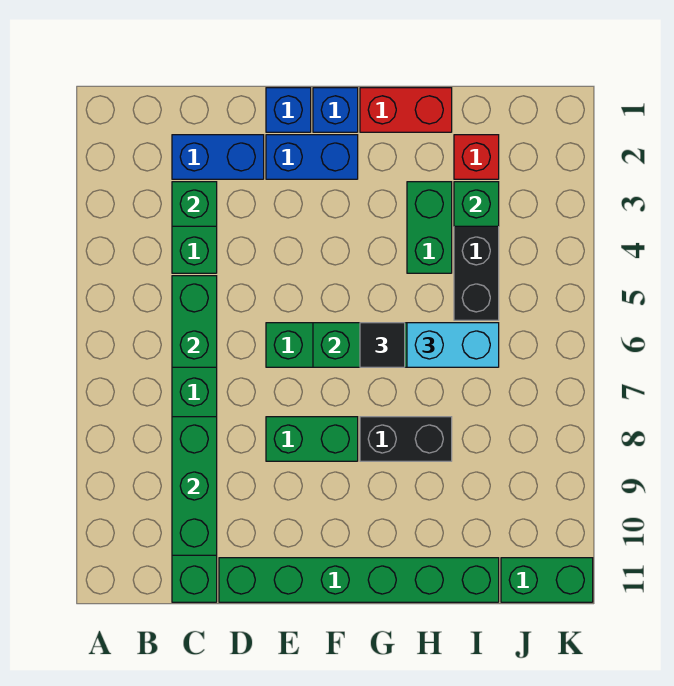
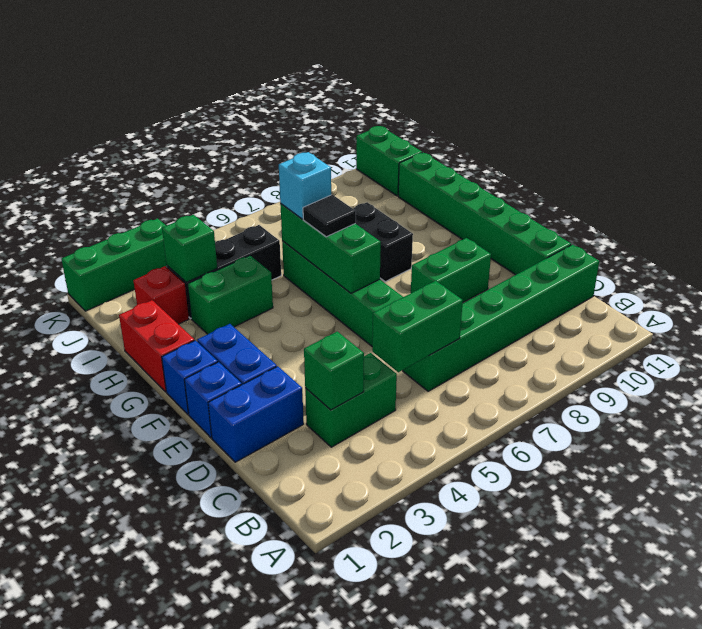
blue 1x2 brick [172,135,264,179] -> blue 1x2 brick turned to [208,366,304,462]
green 1x3 brick [172,417,217,555] -> green 1x3 brick moved to [61,218,167,311]
green 1x2 brick [266,417,358,461] -> green 1x2 brick turned to [411,238,491,302]
cyan 1x2 brick [407,323,499,367] -> cyan 1x1 brick [279,152,331,219]

